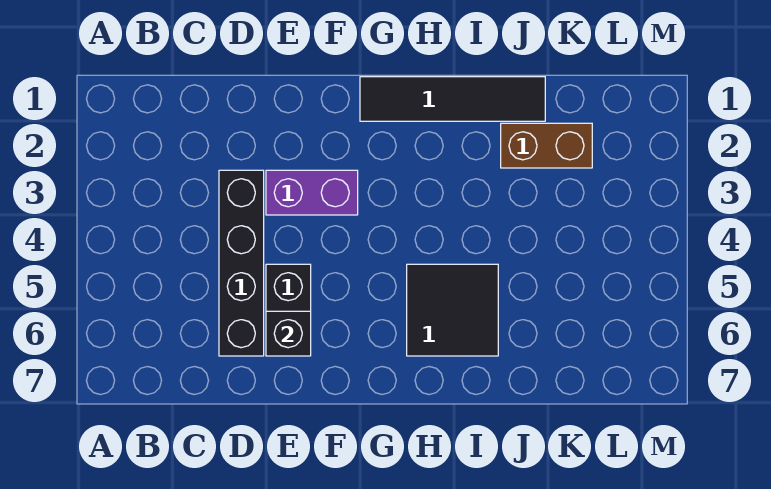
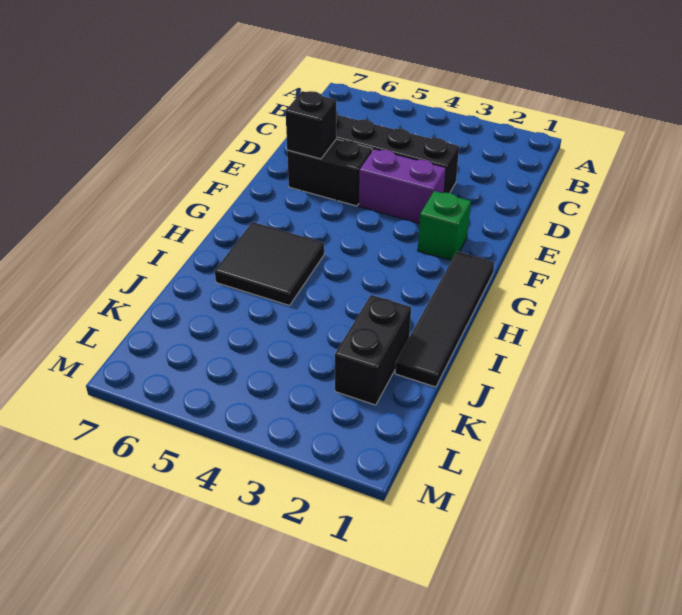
purple 1x2 brick [266,170,358,215] -> purple 1x2 brick turned to [359,149,446,223]
none -> green 1x1 brick [418,191,471,261]
brown 1x2 brick [501,123,592,168] -> black 1x2 brick [335,295,411,405]

